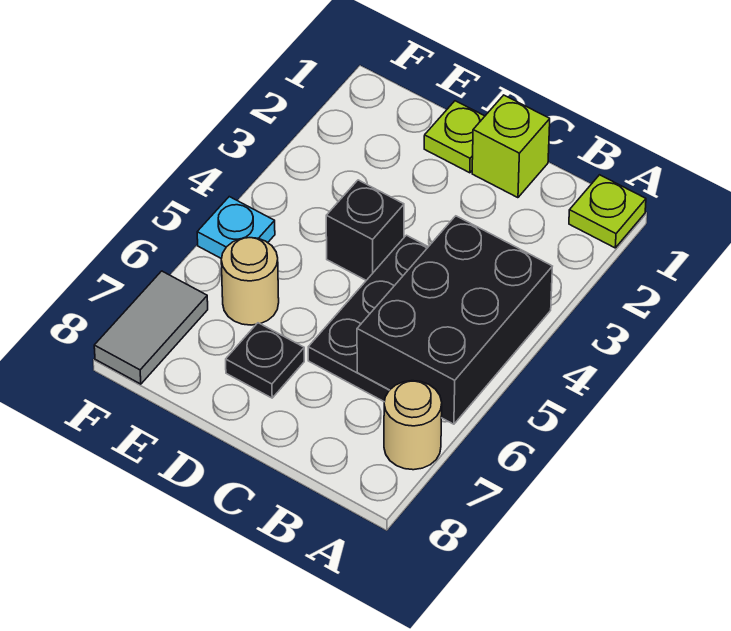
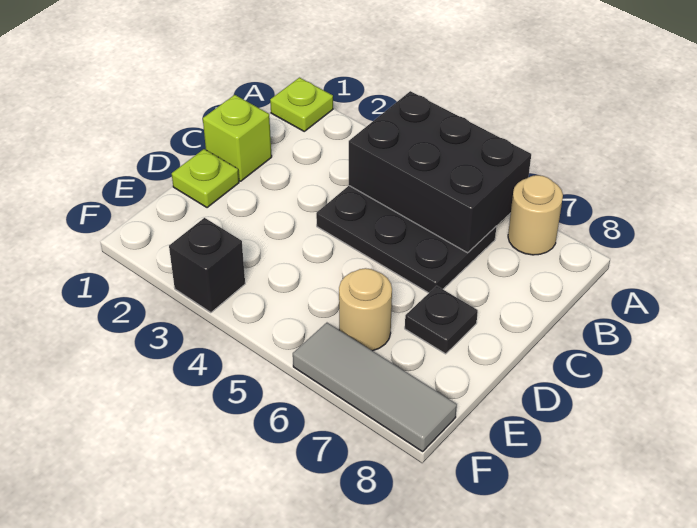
black 1x1 brick [326,180,404,280] -> black 1x1 brick moved to [169,218,245,313]
cyan 1x1 plate [197,197,275,259] -> none
grey 1x2 tile [94,271,208,384] -> grey 1x3 tile [293,323,457,452]

